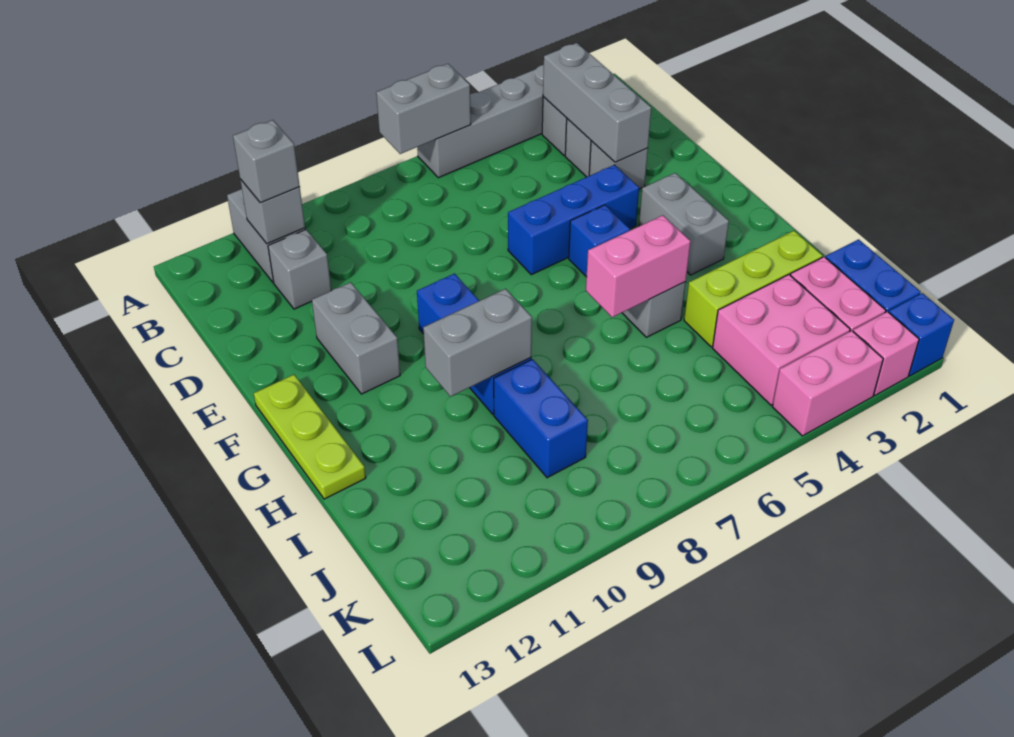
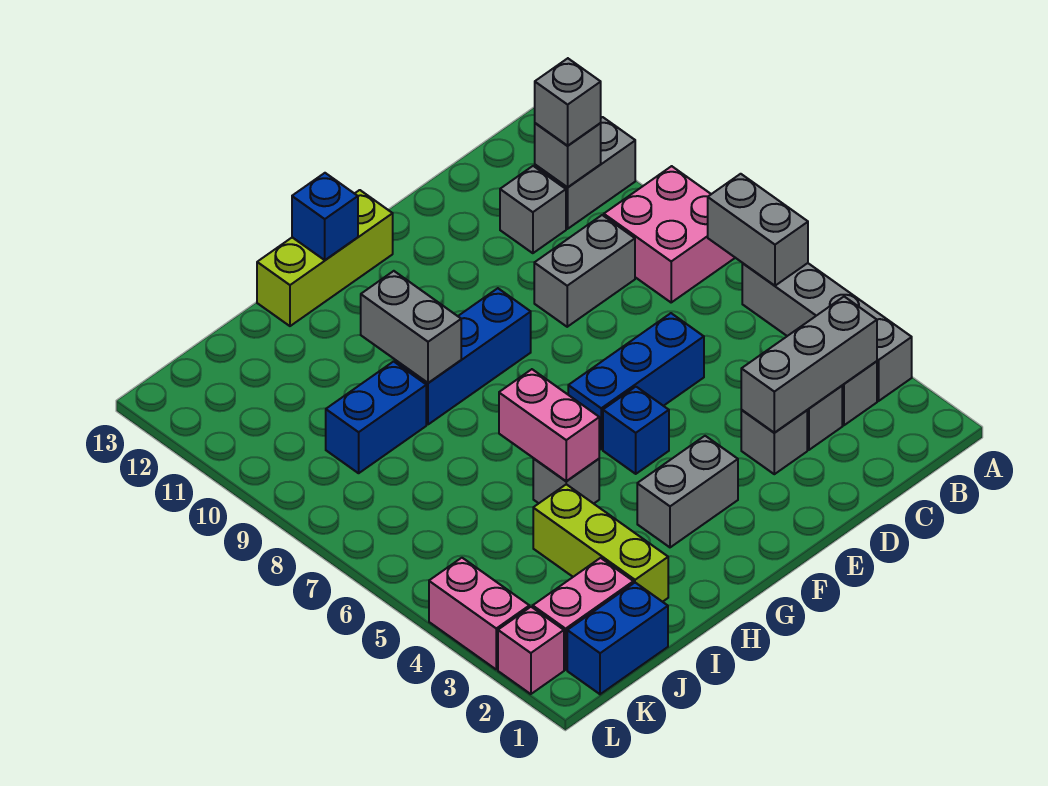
blue 1x3 brick [508,165,639,275] -> blue 1x3 brick turned to [568,313,704,449]
grey 1x2 brick [312,282,400,394] -> grey 1x2 brick moved to [534,215,635,327]
lime 1x3 plate [254,375,366,499] -> lime 1x3 brick [257,190,393,326]
pink 2x2 brick [713,275,850,405] -> pink 2x2 brick moved to [604,166,735,302]
blue 1x1 brick [889,293,954,376] -> blue 1x1 brick moved to [292,173,358,260]

